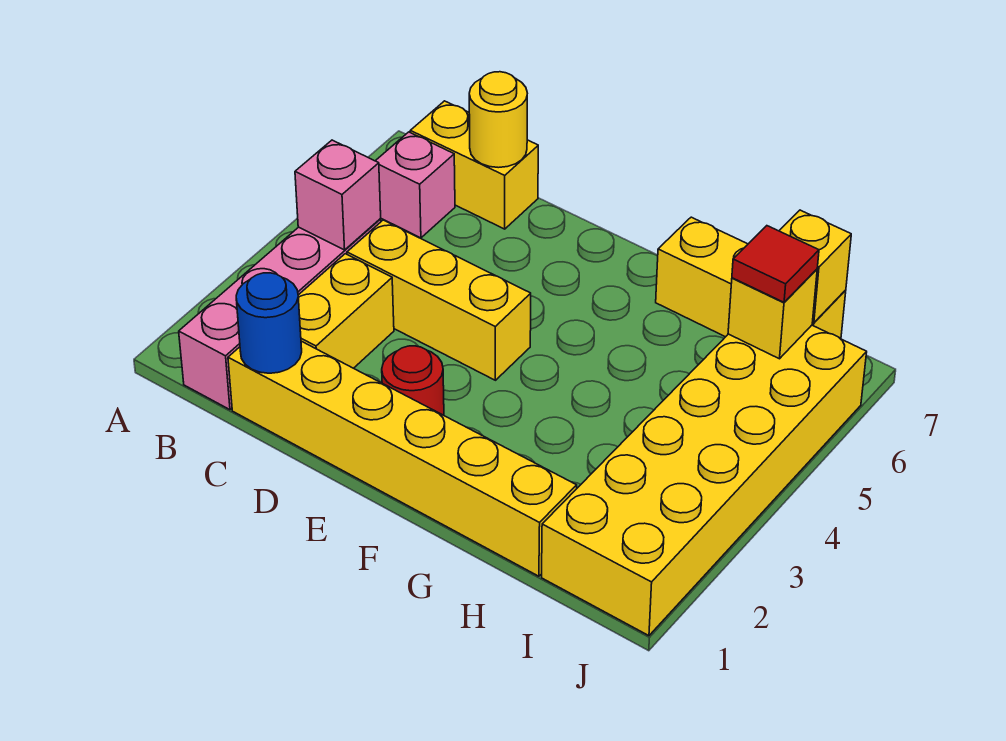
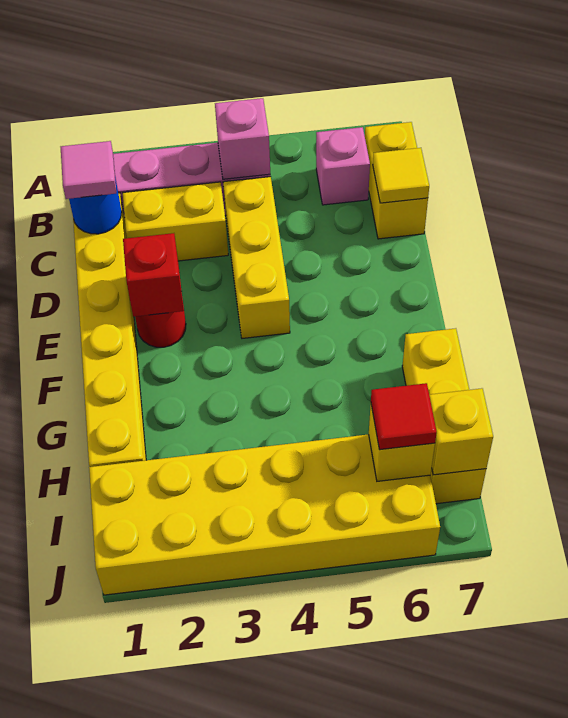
none -> pink 1x1 tile [61,141,116,199]
yellow 1x1 round brick [469,72,527,168] -> yellow 1x1 tile [373,148,429,203]
none -> red 1x1 brick [123,233,184,317]

